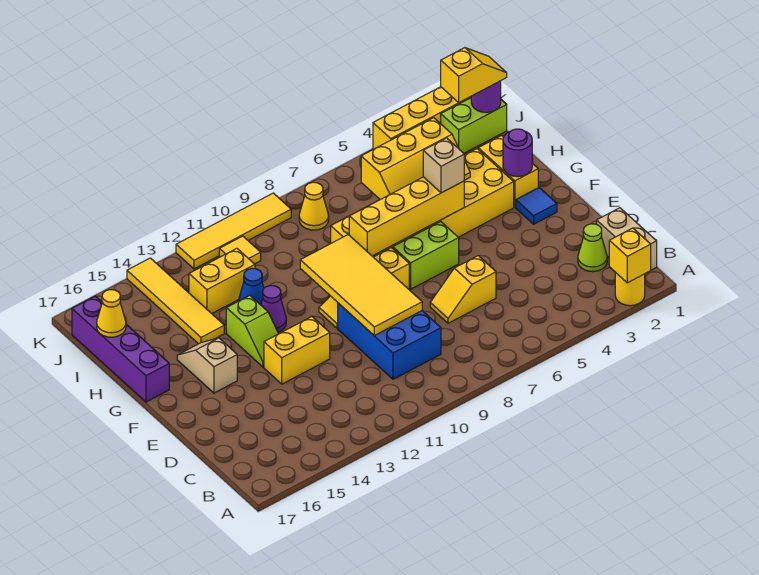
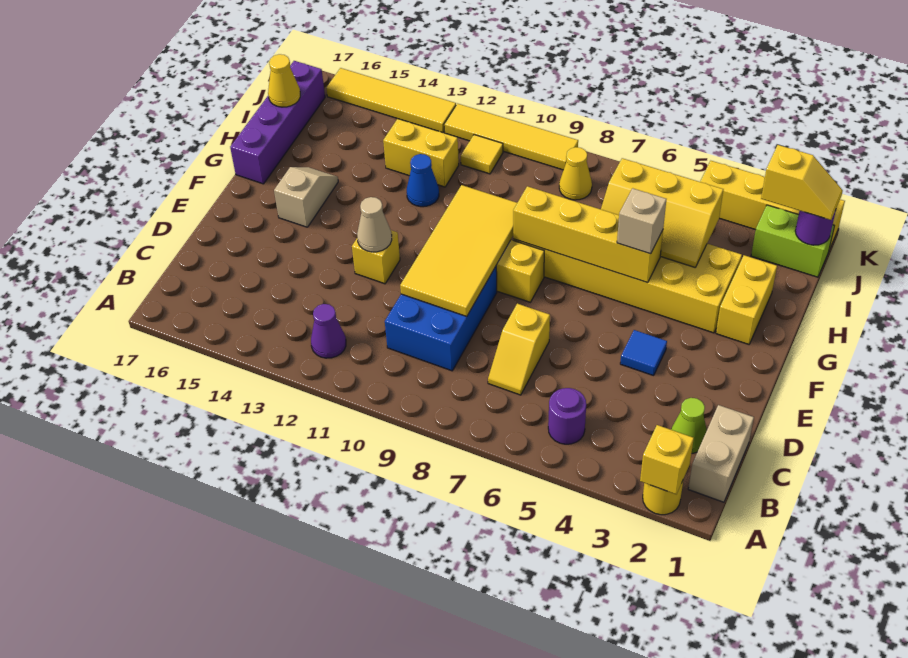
yellow 1x2 slope [430,256,496,323] -> yellow 1x2 slope turned to [488,304,550,395]
yellow 1x2 brick [264,317,330,384] -> yellow 1x1 brick [352,230,400,284]
none -> tan 1x1 cone [357,197,392,252]
blue 1x1 tile [516,187,557,224] -> blue 1x1 tile moved to [620,330,667,376]
lime 1x2 brick [393,222,459,289] -> none
lime 1x2 slope [226,295,279,367] -> none
purple 1x1 round brick [503,129,532,177] -> purple 1x1 round brick moved to [548,388,586,444]
purple 1x1 cone [261,285,286,332] -> purple 1x1 cone moved to [311,304,346,358]
yellow 1x4 tile [127,258,224,344] -> yellow 1x4 tile turned to [326,68,456,133]

